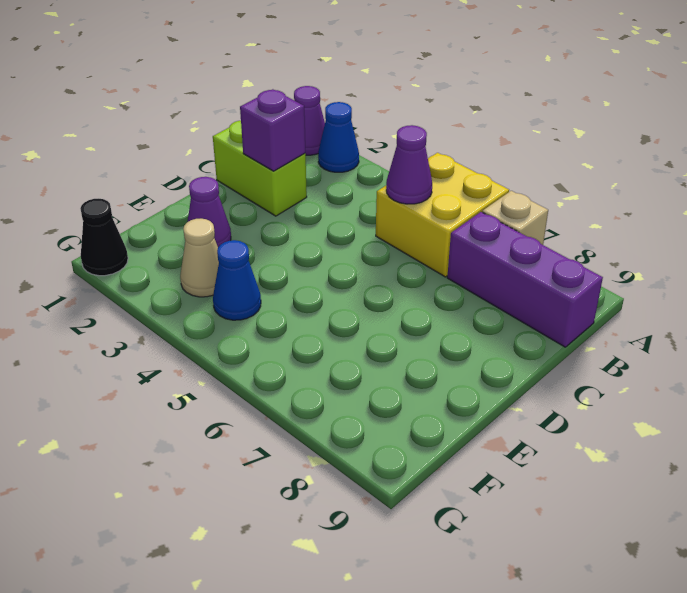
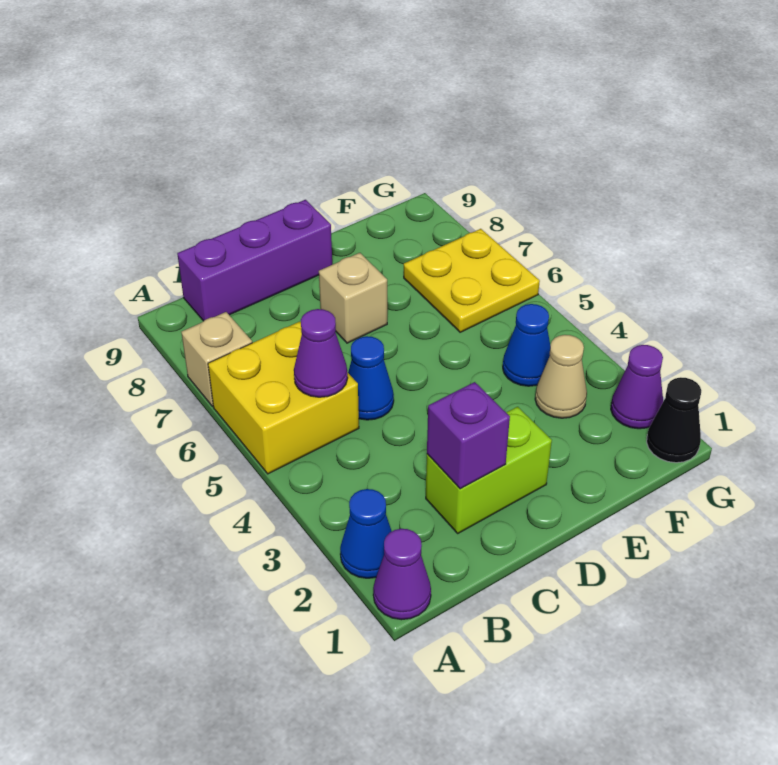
purple 1x3 brick [447,212,603,347] -> purple 1x3 brick turned to [177,200,332,321]
lime 1x2 brick [213,121,307,216] -> lime 1x2 brick turned to [426,407,552,533]
none -> blue 1x1 cone [348,336,394,420]
none -> tan 1x1 brick [319,253,387,343]
purple 1x1 cone [188,177,231,247] -> purple 1x1 cone moved to [611,345,663,429]
none -> yellow 2x2 plate [404,229,540,332]

